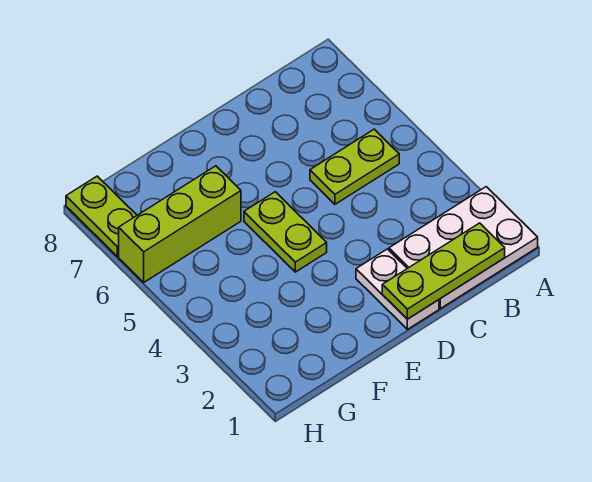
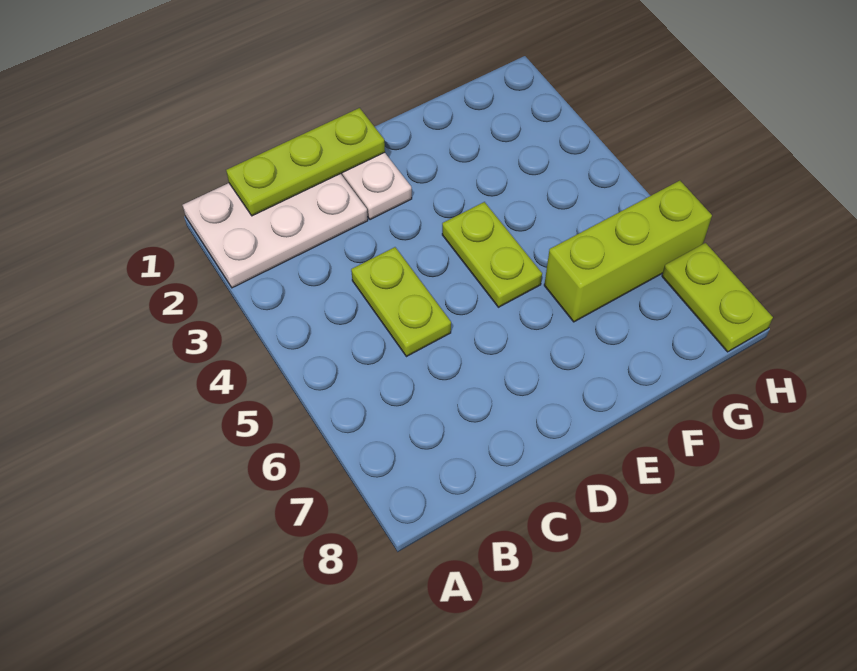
lime 1x2 plate [310,129,399,204] -> lime 1x2 plate turned to [351,247,451,357]

